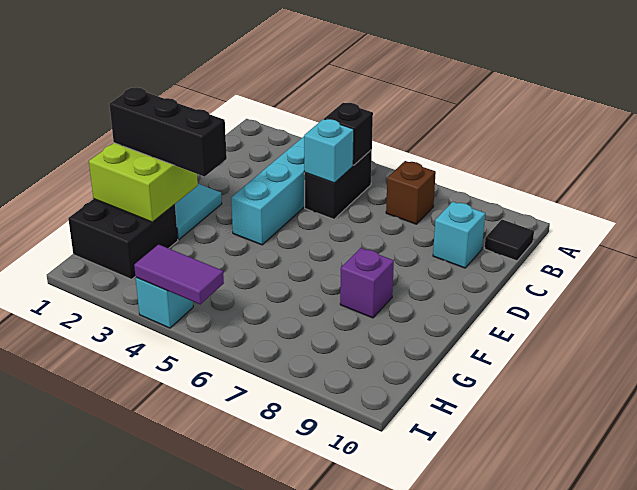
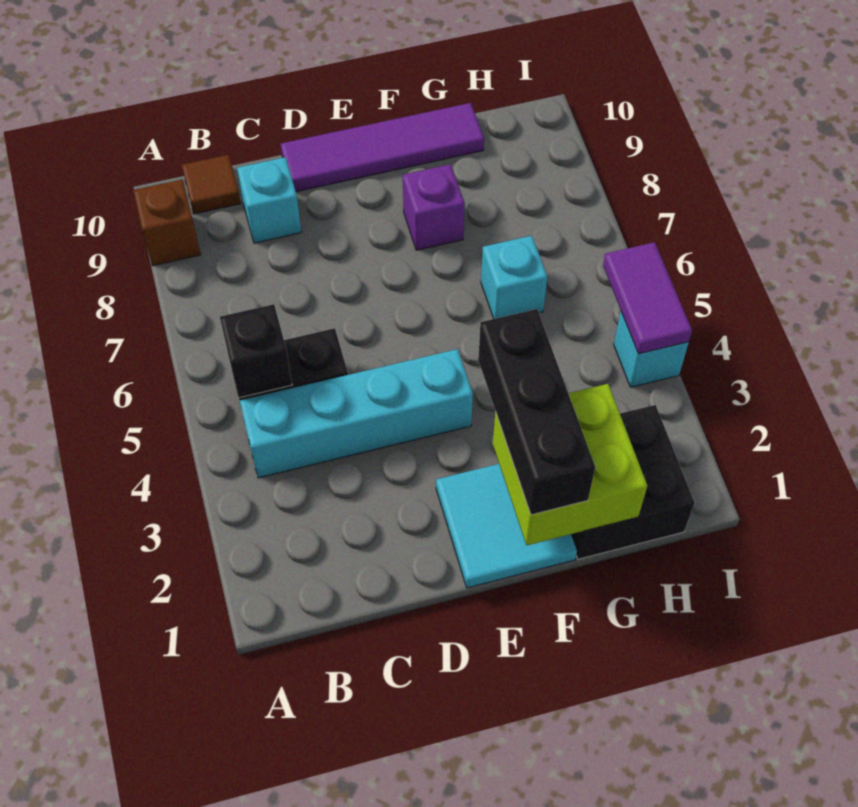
brown 1x1 brick [386,161,436,224] -> brown 1x1 brick moved to [133,179,201,266]
black 1x1 tile [485,220,534,261] -> brown 1x1 tile [182,155,241,214]
cyan 1x1 brick [304,119,354,183] -> cyan 1x1 brick moved to [481,236,548,319]
none -> purple 1x4 tile [281,103,484,192]

